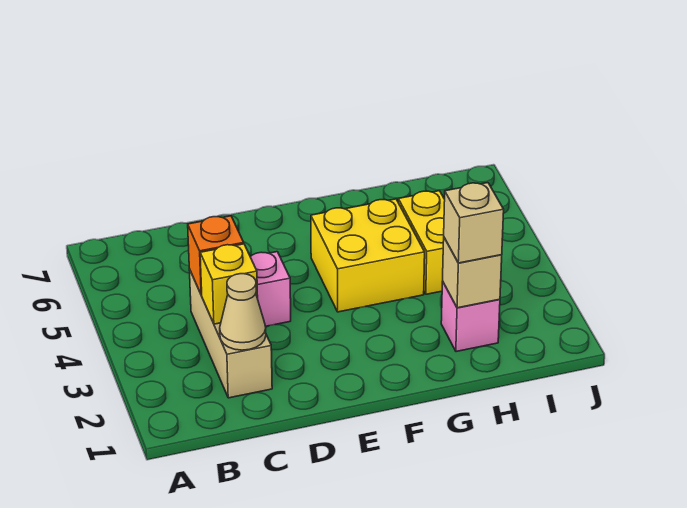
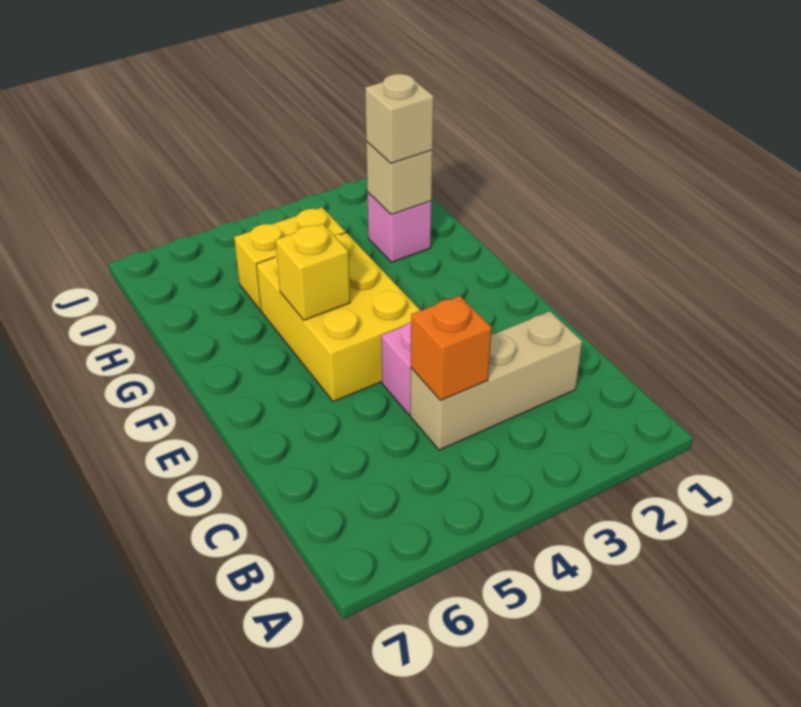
tan 1x1 cone [220,274,266,350] -> none
yellow 1x1 brick [200,244,258,324] -> yellow 1x1 brick moved to [275,224,350,320]
yellow 2x2 brick [311,199,425,312] -> yellow 2x3 brick [256,233,421,402]

